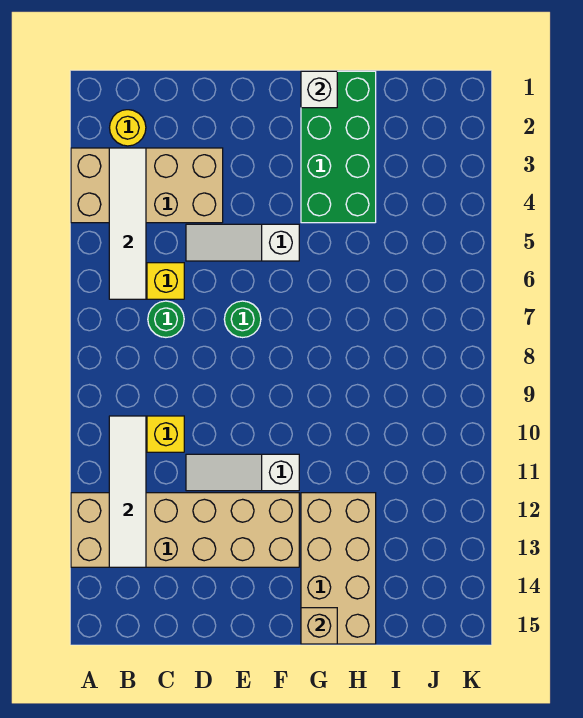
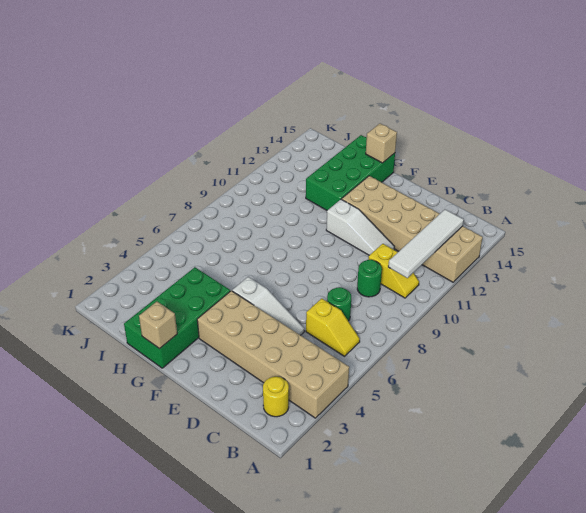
tan 2x4 brick [71,148,223,223] -> tan 2x6 brick [197,291,349,418]
white 1x4 tile [109,148,146,299] -> none
green 1x1 round brick [224,301,261,338] -> green 1x1 round brick moved to [357,260,382,297]
white 1x1 brick [301,71,337,108] -> tan 1x1 brick [139,302,177,349]
tan 2x4 brick [301,493,376,644] -> green 2x4 brick [306,135,395,210]

